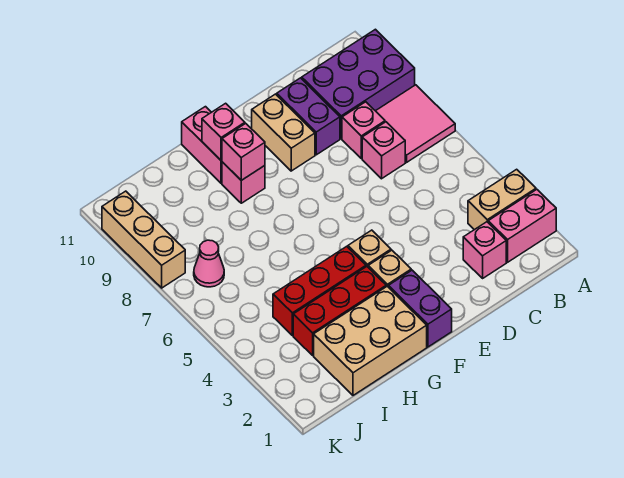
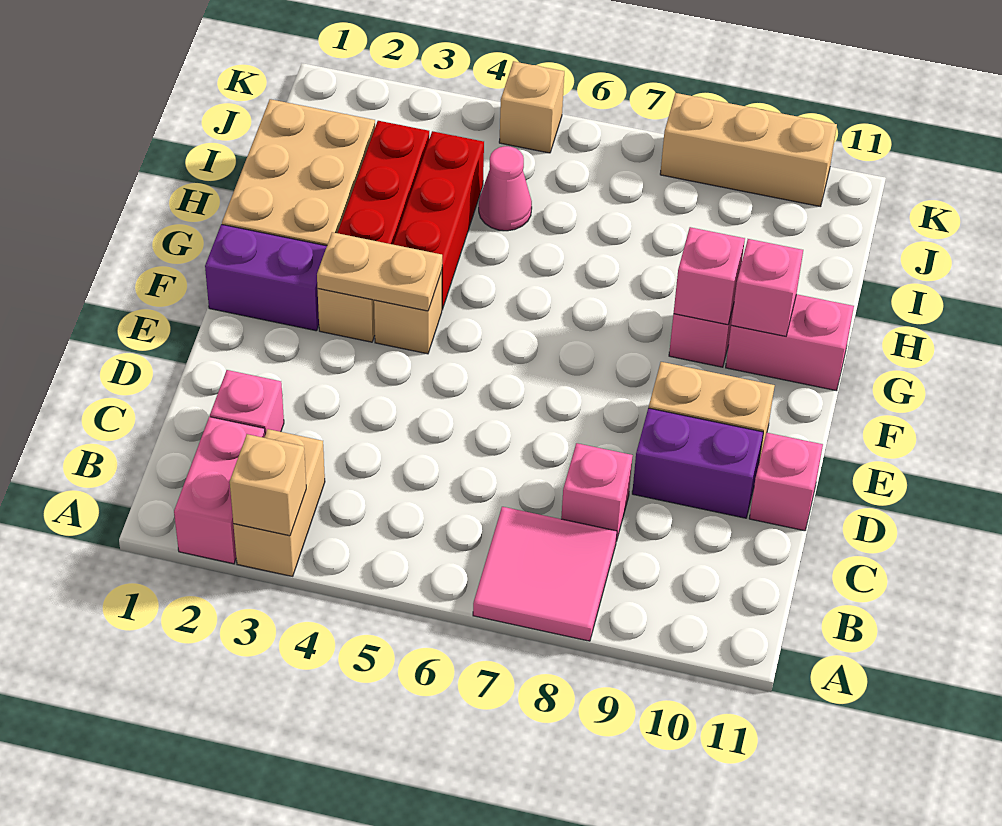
none -> tan 1x1 brick [230,434,306,536]
purple 2x3 brick [302,29,415,139] -> none
pink 1x1 brick [362,122,405,179] -> pink 1x1 brick moved to [749,433,823,531]
none -> tan 1x2 plate [317,232,442,311]
pink 1x1 cone [194,240,224,287] -> pink 1x1 cone moved to [479,146,532,231]
none -> tan 1x1 brick [499,61,564,153]

